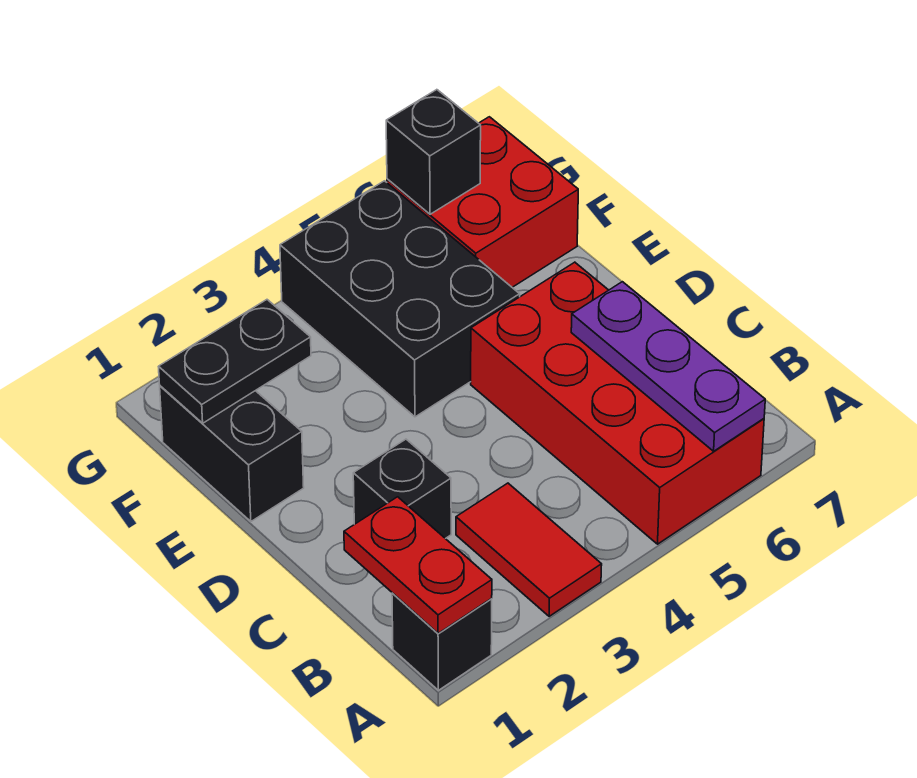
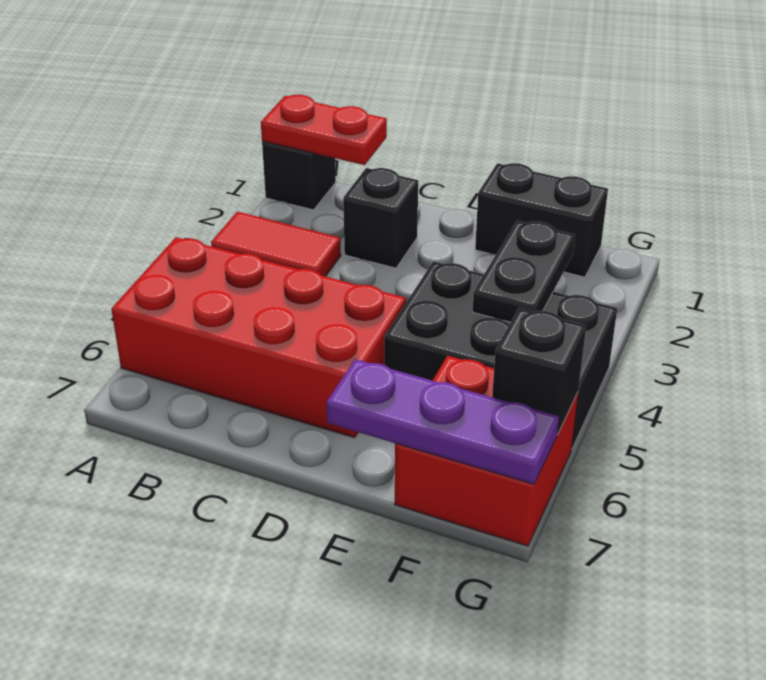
purple 1x3 plate [571,282,765,451] -> purple 1x3 plate moved to [326,359,559,484]
black 1x2 plate [159,300,311,423] -> black 1x2 plate moved to [473,221,575,322]

